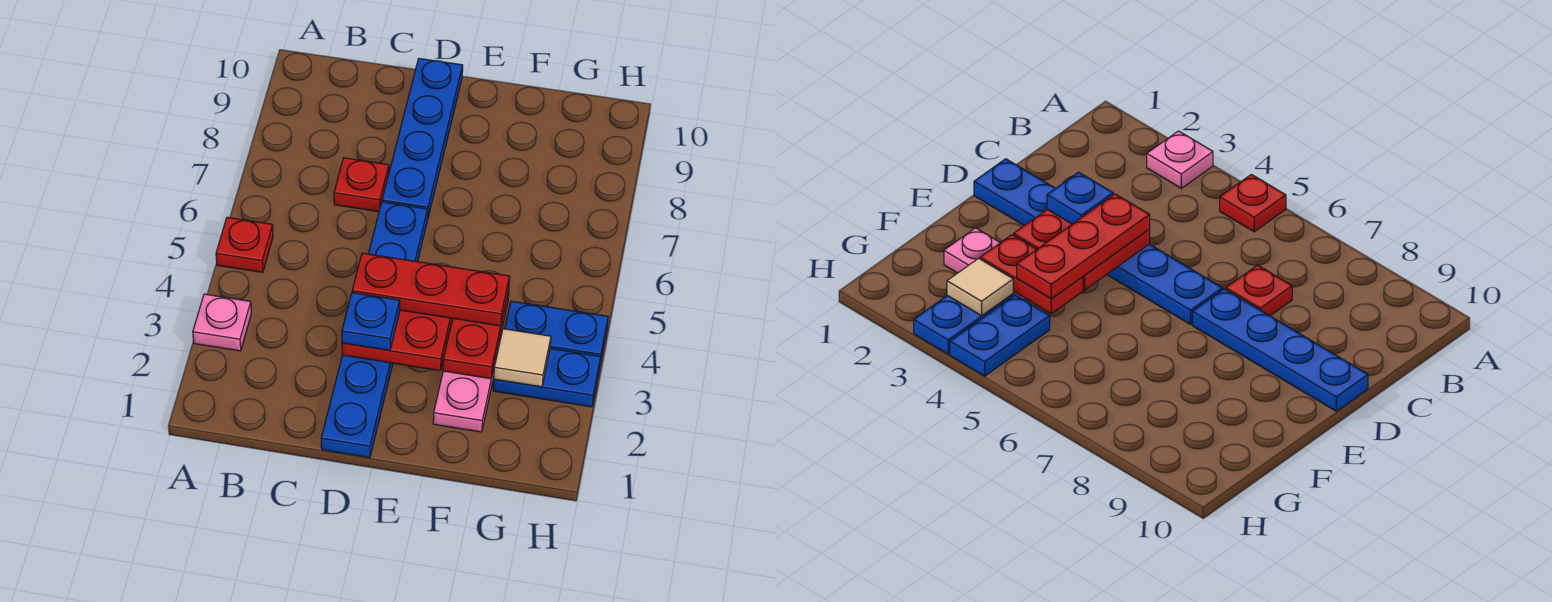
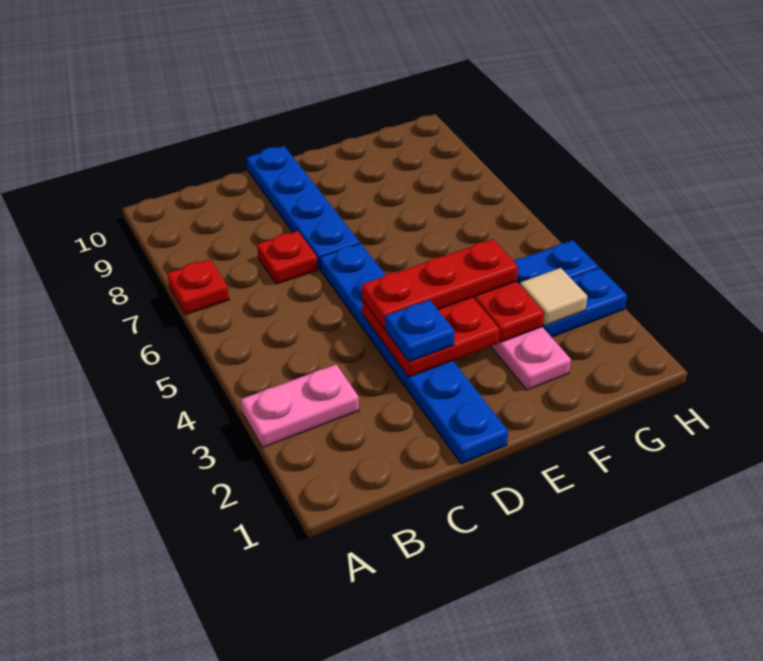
pink 1x1 plate [193,294,251,351] -> pink 1x2 plate [241,364,359,447]
red 1x1 plate [216,217,273,272] -> red 1x1 plate moved to [167,259,229,315]

